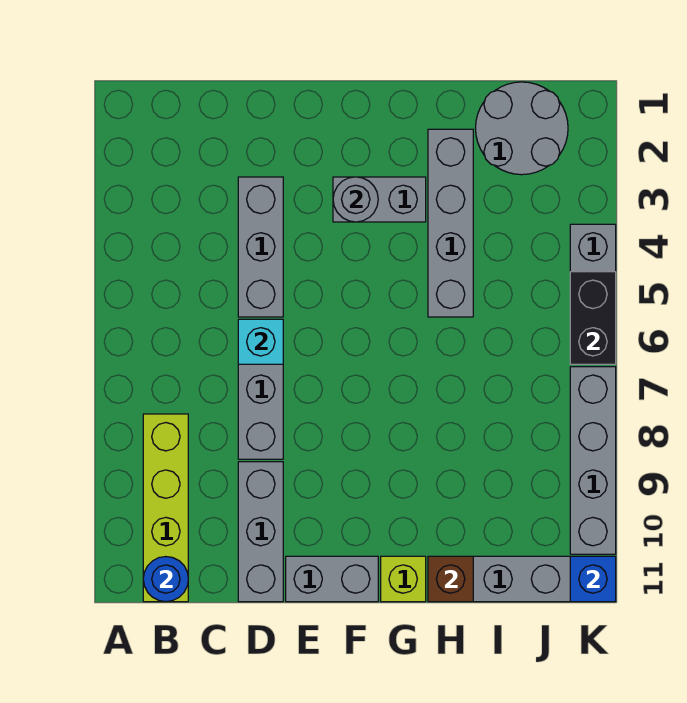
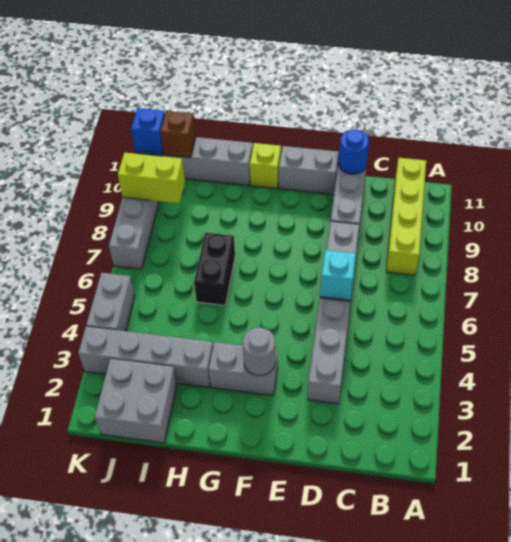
blue 1x1 round brick [143,557,188,602] -> blue 1x1 round brick moved to [339,129,369,174]
grey 1x4 brick [428,129,473,317] -> grey 1x4 brick turned to [78,326,213,387]
brown 1x1 brick [428,556,473,602] -> brown 1x1 brick moved to [160,111,196,158]
grey 2x2 round brick [476,82,568,175] -> grey 2x2 brick [95,359,177,443]
none -> lime 1x2 brick [118,153,185,203]
black 1x2 brick [570,272,616,364] -> black 1x2 brick moved to [194,232,235,305]

